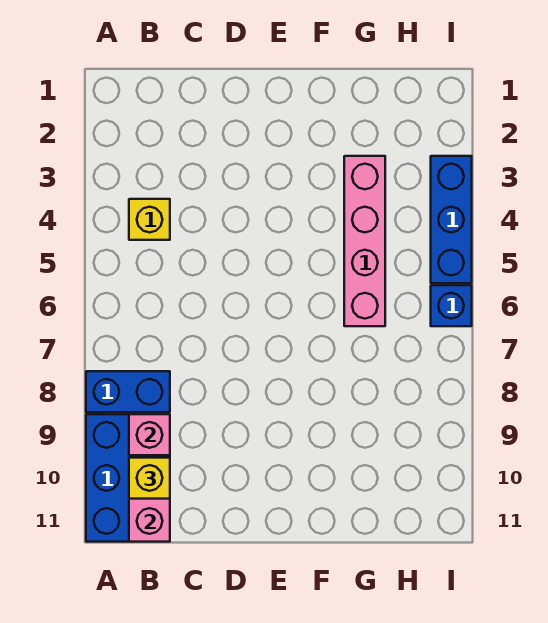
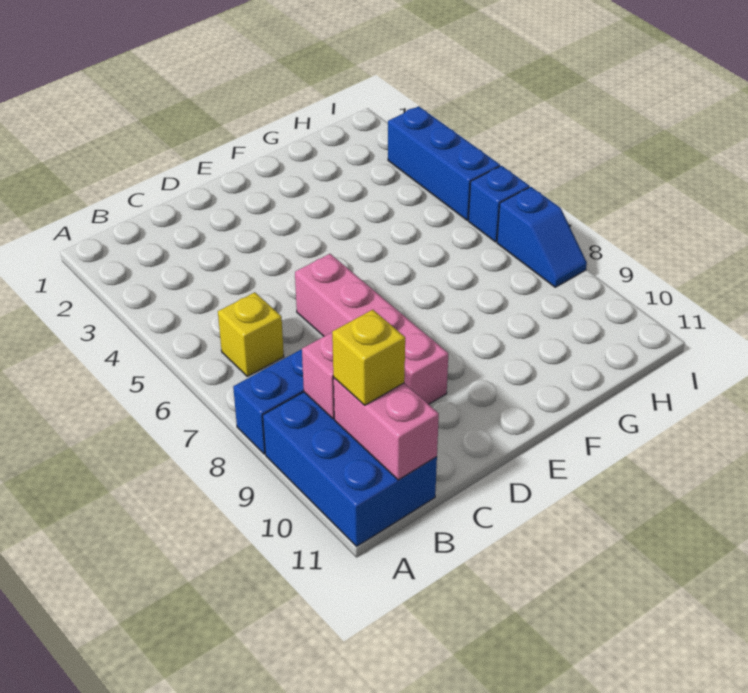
yellow 1x1 brick [129,199,170,240] -> yellow 1x1 brick moved to [218,292,284,376]
pink 1x4 brick [344,156,385,326] -> pink 1x4 brick moved to [295,254,448,404]
none -> blue 1x2 slope [497,187,587,287]

